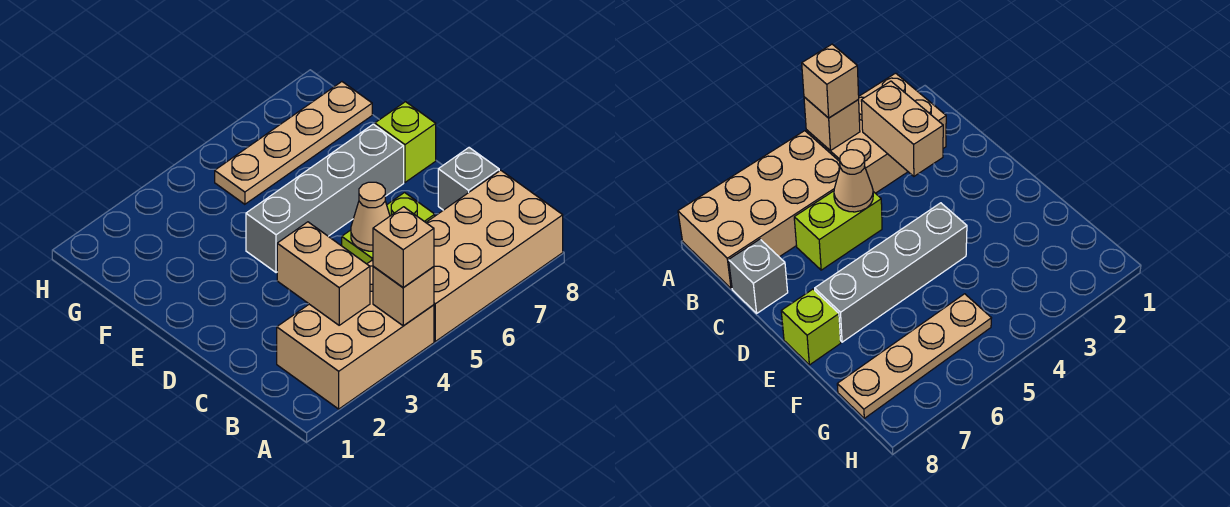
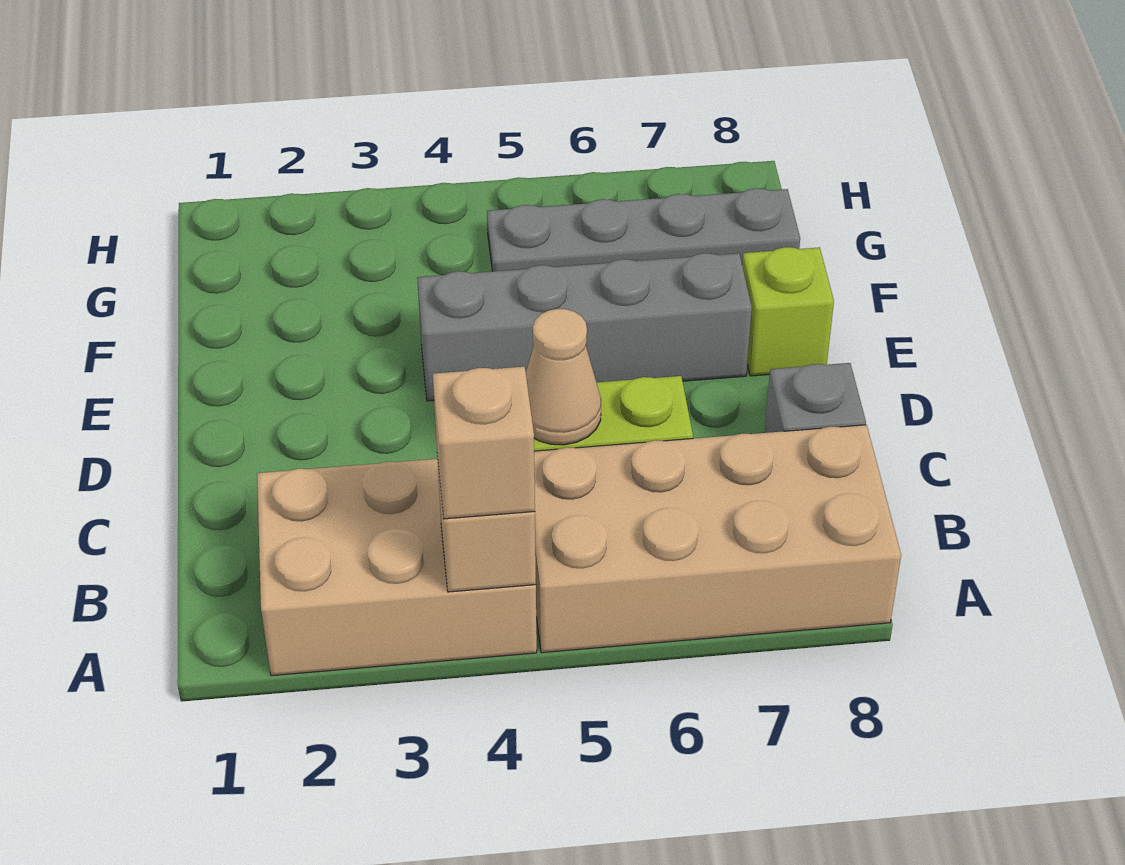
tan 1x2 brick [277,222,370,325] -> none
tan 1x4 plate [215,82,372,204] -> grey 1x4 plate [487,188,800,271]

